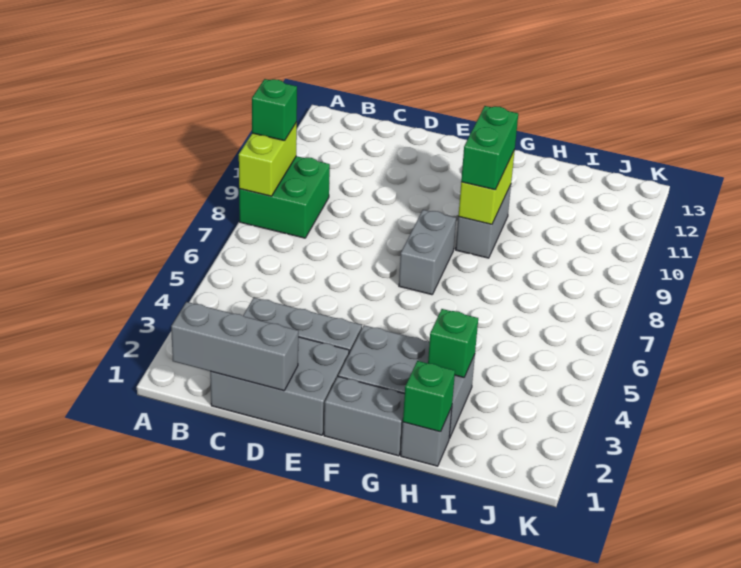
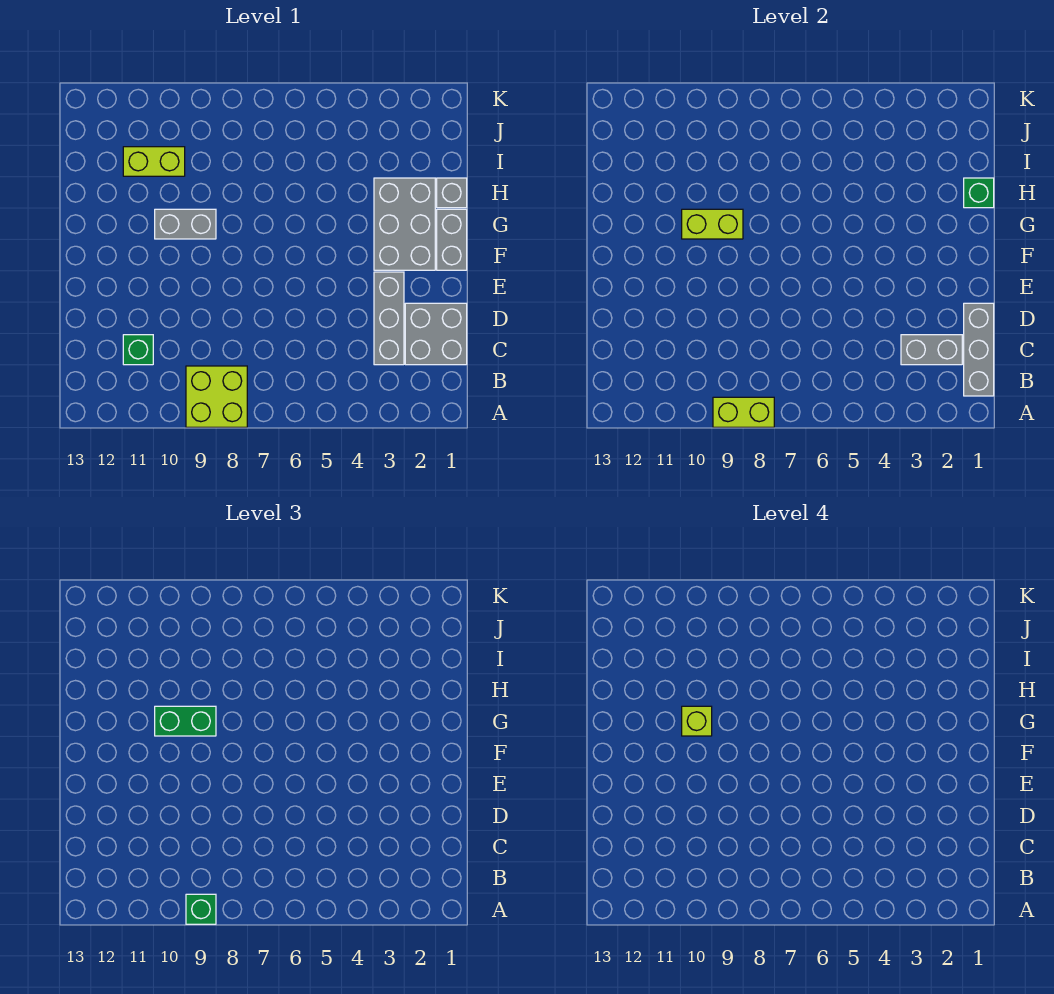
green 2x2 brick [239,156,330,238] -> lime 2x2 brick [186,366,247,427]
grey 2x3 brick [210,337,349,435] -> grey 2x2 brick [405,303,467,365]
grey 1x2 brick [399,210,456,295] -> grey 1x2 brick moved to [901,335,962,365]
none -> lime 1x1 brick [682,706,712,736]
green 1x1 brick [428,309,478,377] -> green 1x1 brick moved to [123,335,153,365]
none -> lime 1x2 brick [123,147,185,176]

